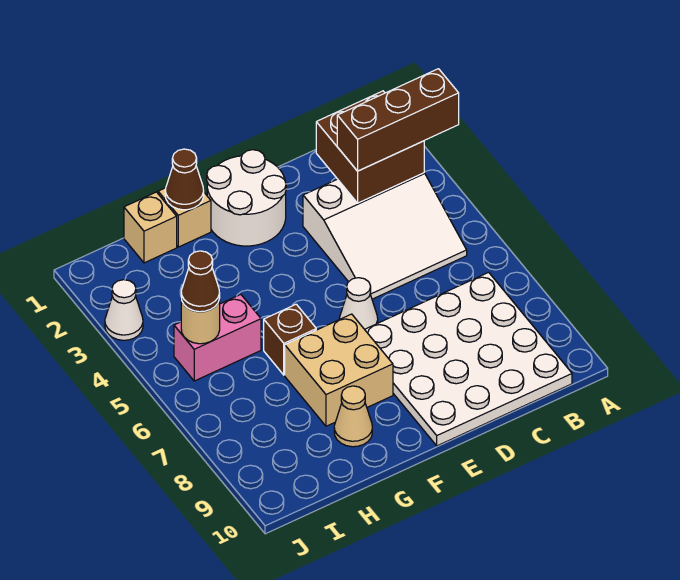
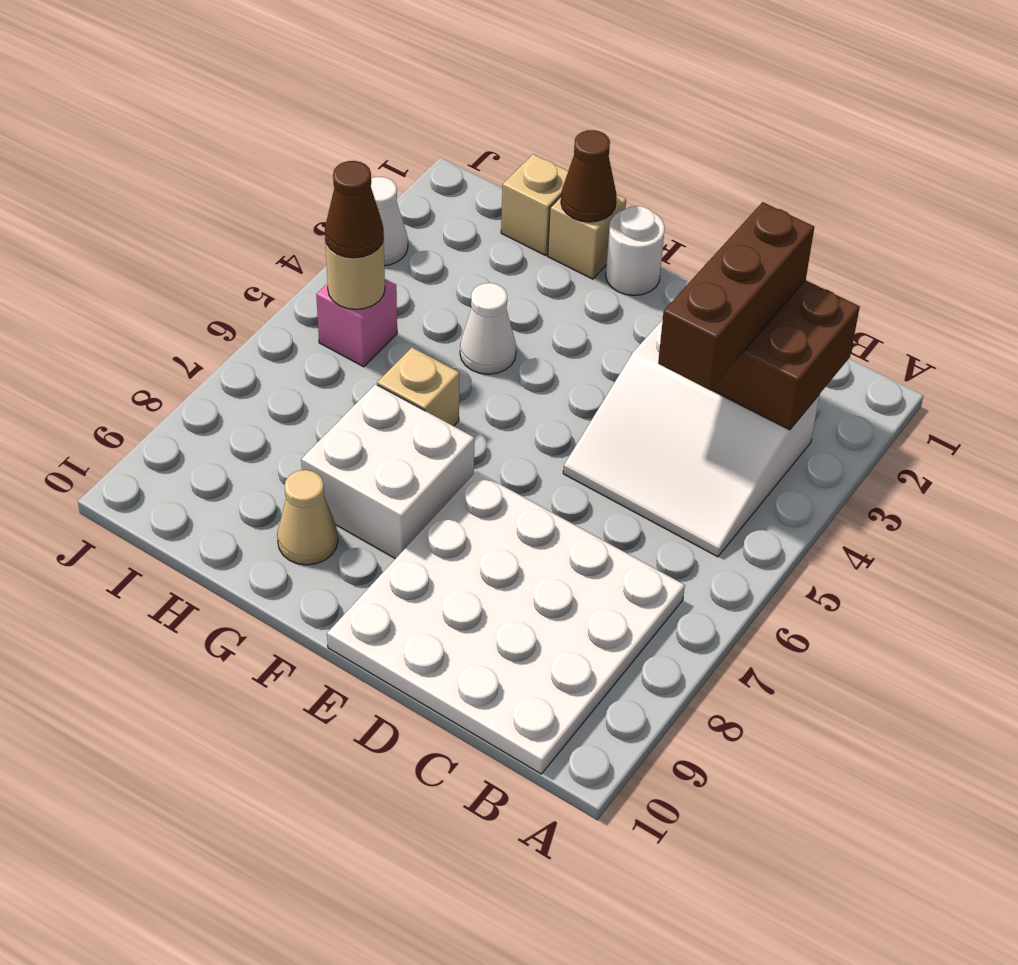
brown 1x3 brick [337,69,459,171] -> brown 1x3 brick turned to [658,202,814,390]
white 2x2 round brick [207,150,286,246] -> white 1x1 round brick [606,206,665,296]
white 1x1 cone [339,278,378,329] -> white 1x1 cone moved to [460,283,516,374]
tan 2x2 brick [285,314,393,426] -> white 2x2 brick [301,384,474,559]
brown 1x1 brick [264,304,316,375] -> tan 1x1 brick [377,347,459,426]
pink 1x2 brick [174,295,261,381] -> pink 1x1 brick [316,279,397,367]

